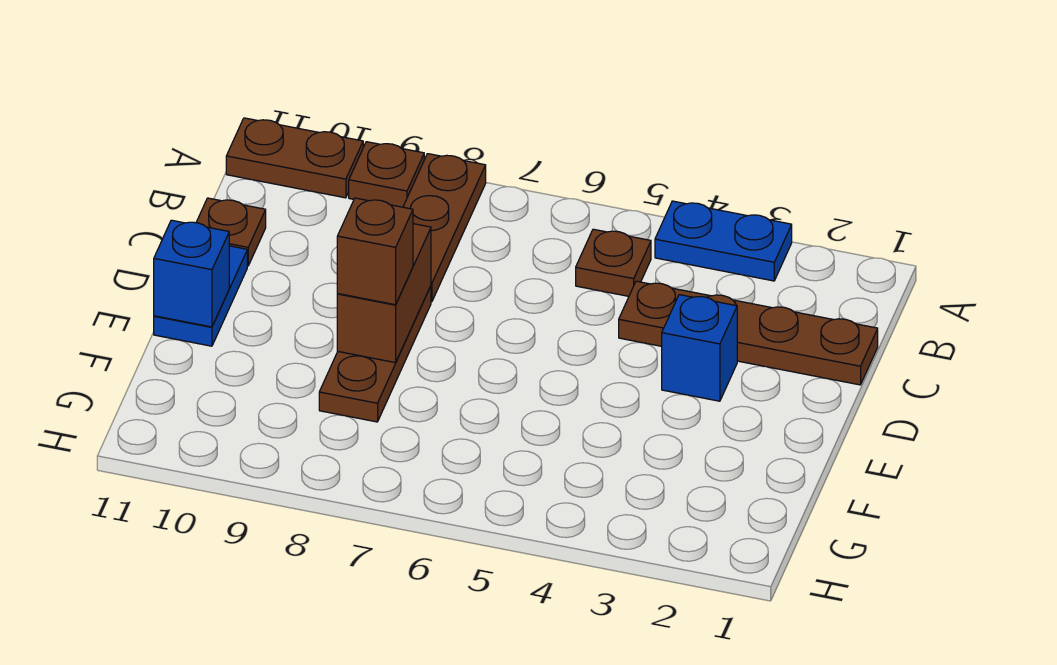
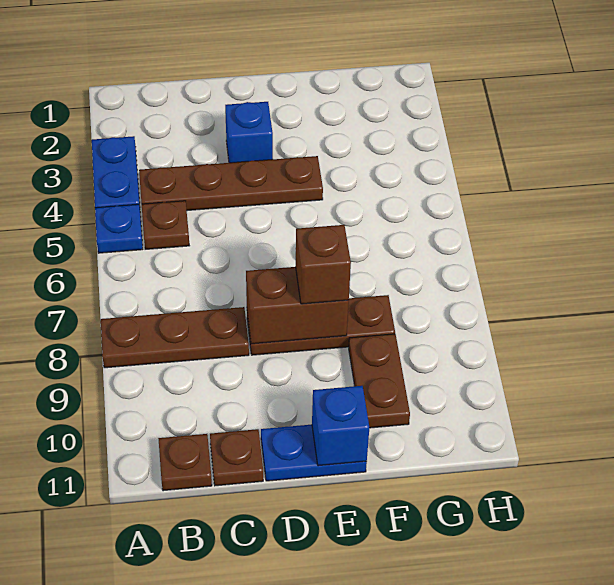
none -> blue 1x1 plate [95,204,143,253]
brown 1x1 plate [349,142,424,207] -> brown 1x1 plate moved to [158,434,212,491]
brown 1x2 plate [226,118,363,198] -> brown 1x2 plate moved to [349,334,410,428]
brown 1x4 plate [619,281,878,385] -> brown 1x4 plate turned to [139,156,323,211]

